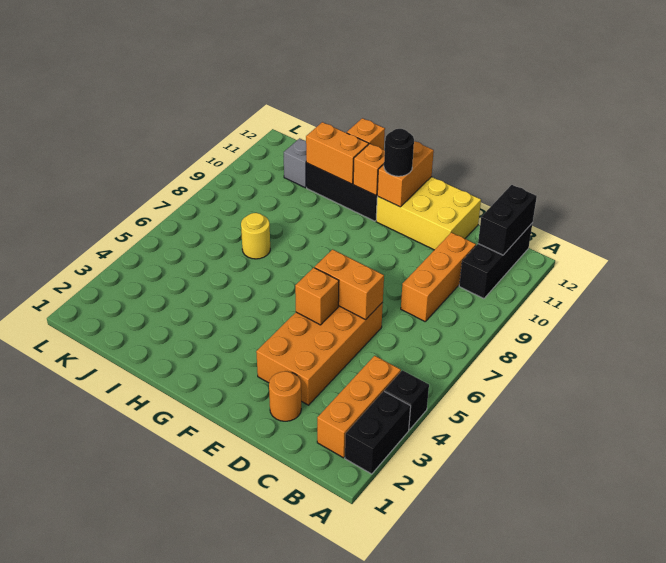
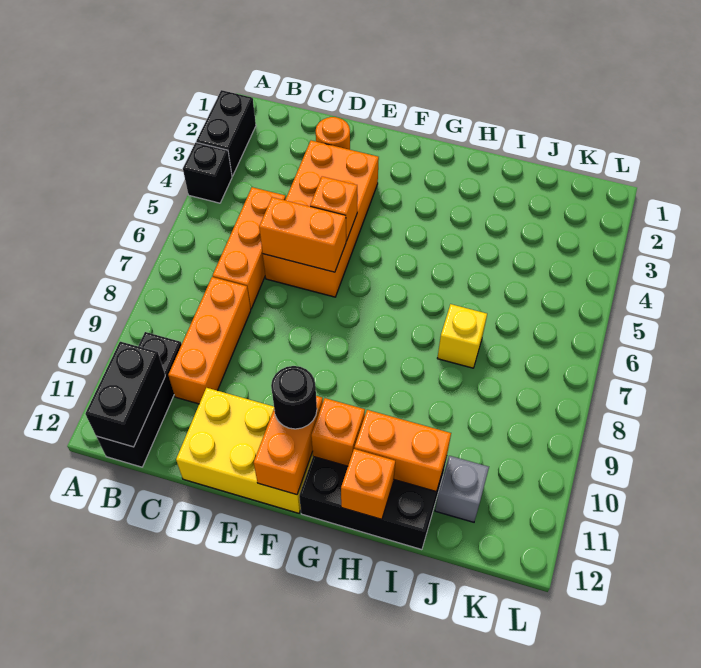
orange 1x3 brick [317,356,401,458] -> orange 1x3 brick moved to [213,187,286,309]
yellow 1x1 round brick [241,213,270,259] -> yellow 1x1 brick [437,304,487,368]

